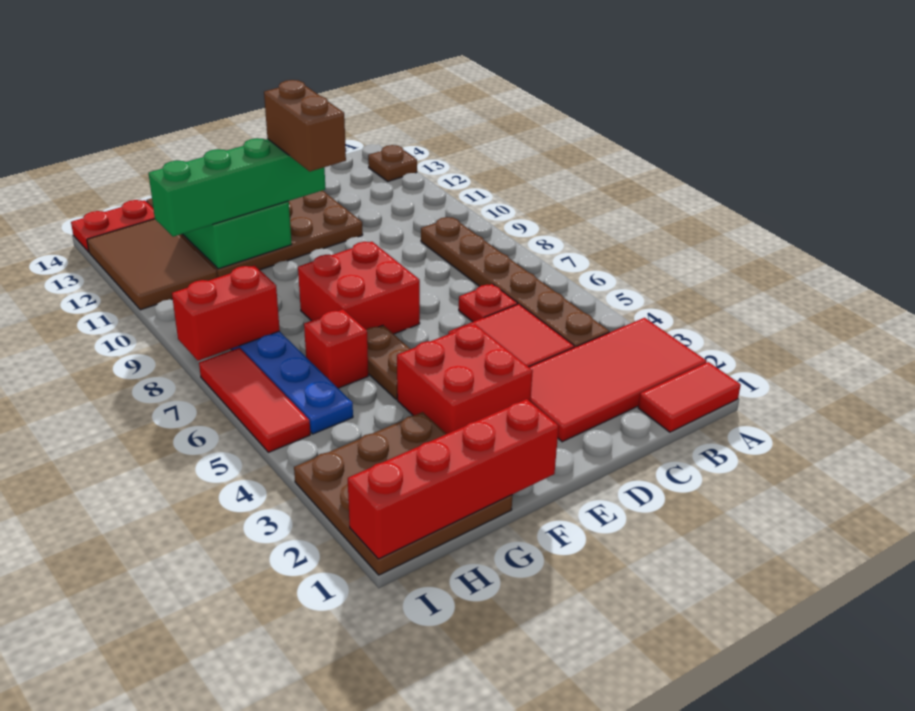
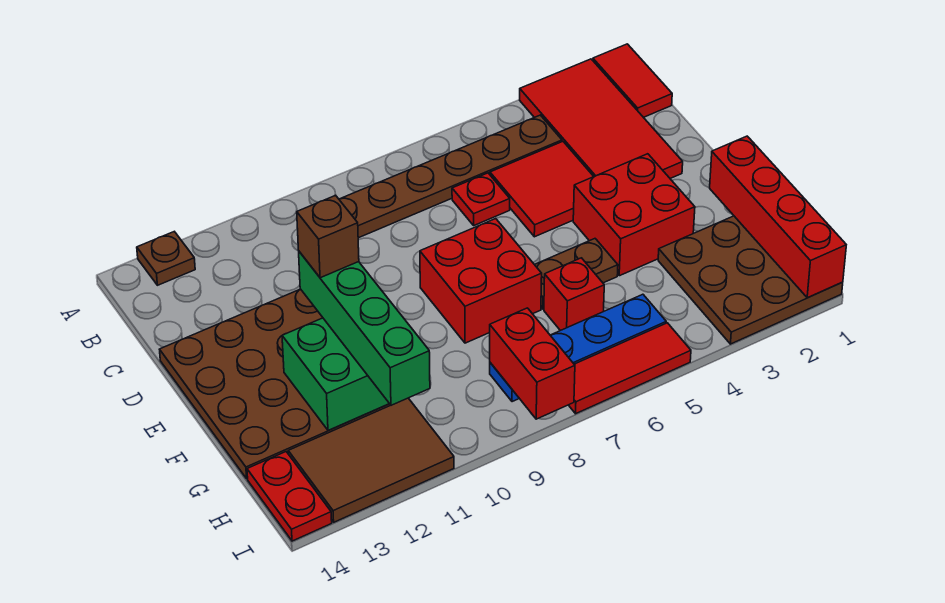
brown 1x2 brick [264,80,346,171] -> brown 1x1 brick [297,195,359,278]

